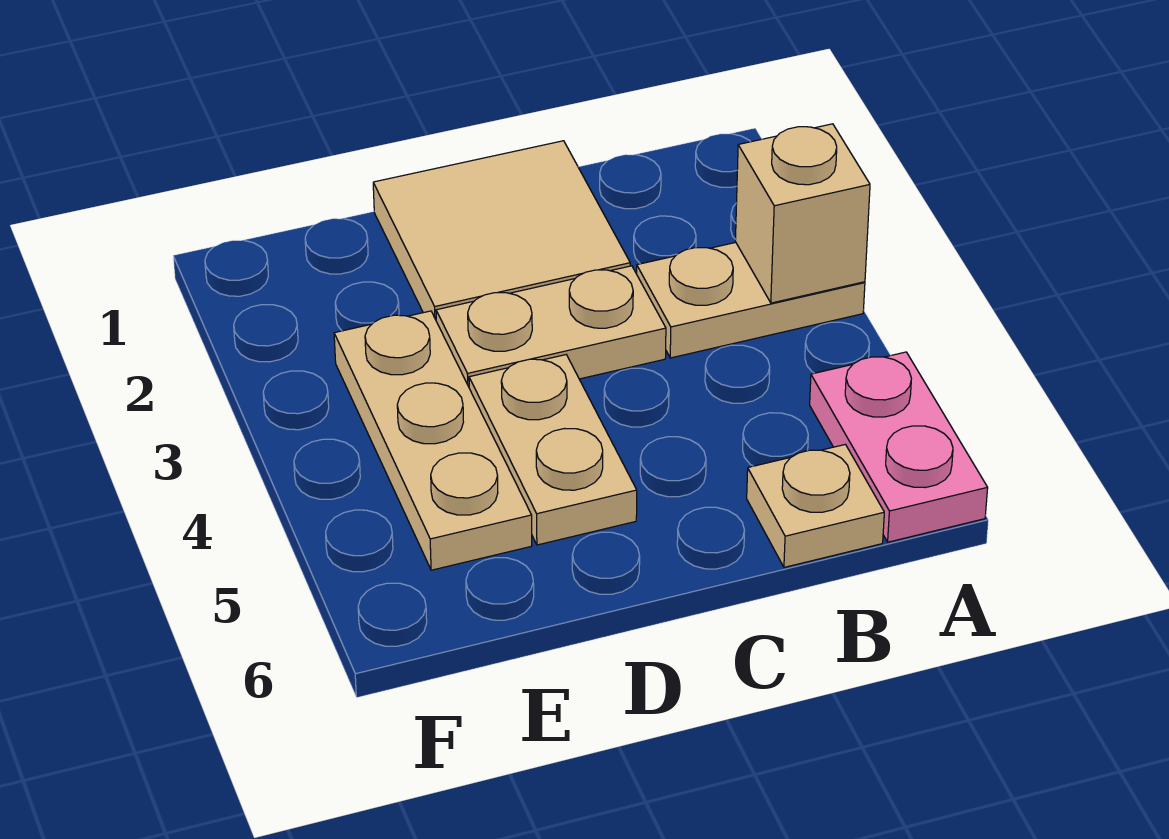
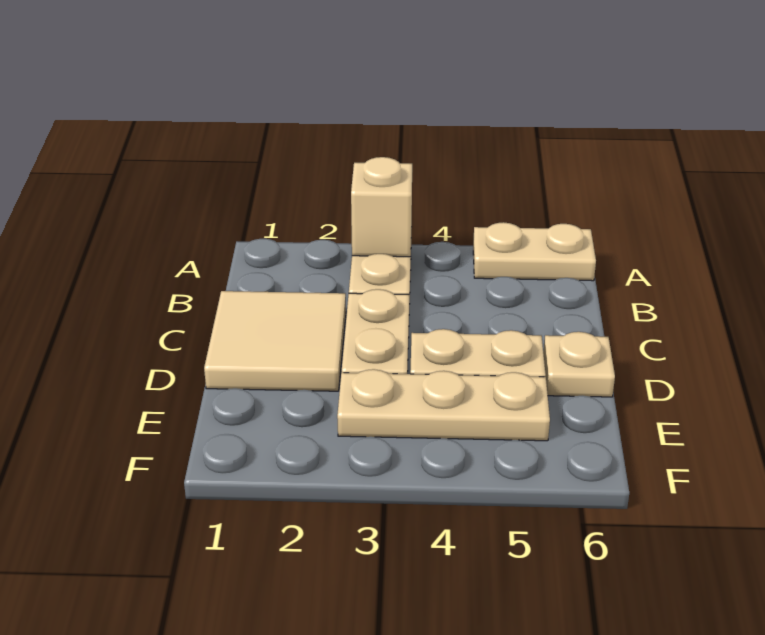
pink 1x2 plate [810,352,988,542] -> tan 1x2 plate [473,222,596,281]
tan 1x1 plate [747,444,884,567] -> tan 1x1 plate moved to [543,332,615,397]

